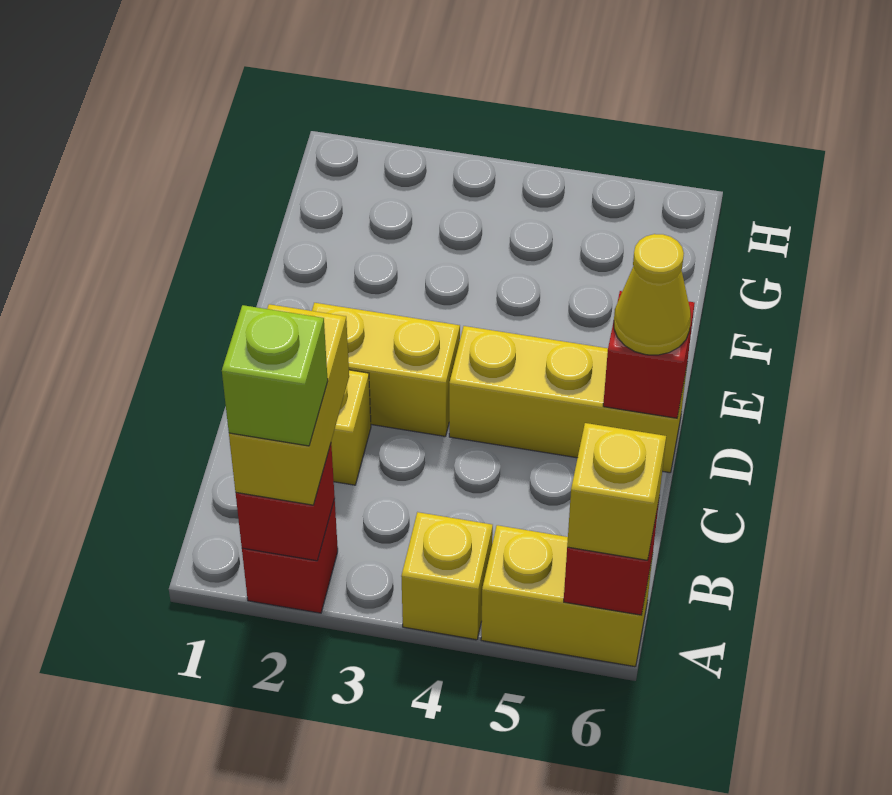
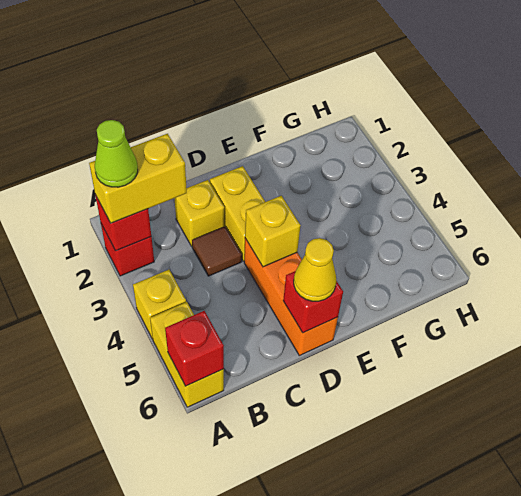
lime 1x1 brick [222,305,328,446] -> lime 1x1 cone [95,120,138,187]
yellow 1x1 brick [567,423,666,560] -> yellow 1x1 brick moved to [245,196,301,267]
none -> brown 1x1 tile [192,226,242,276]
yellow 1x3 brick [449,326,687,473] -> orange 1x3 brick [244,238,338,356]

